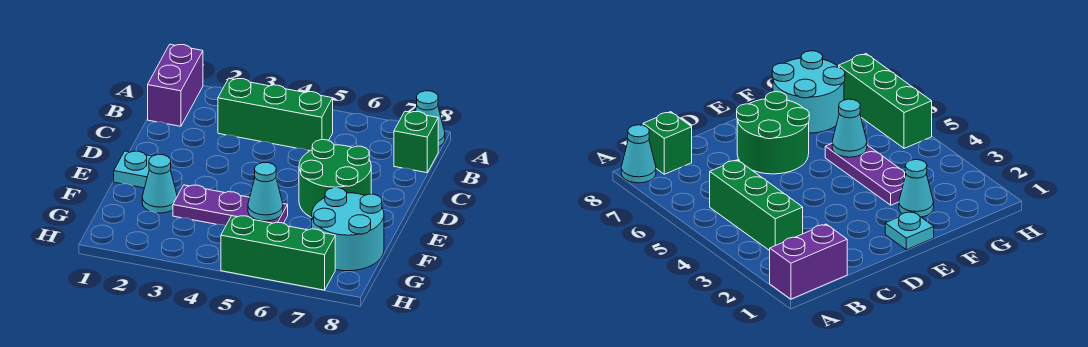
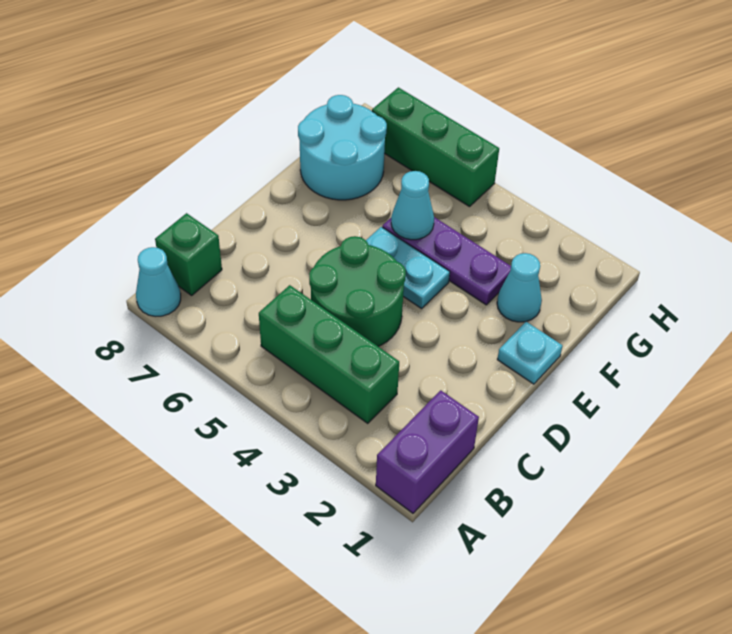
green 2x2 round brick [299,140,371,218] -> green 2x2 round brick moved to [309,236,406,347]
none -> cyan 1x2 plate [366,227,450,309]

